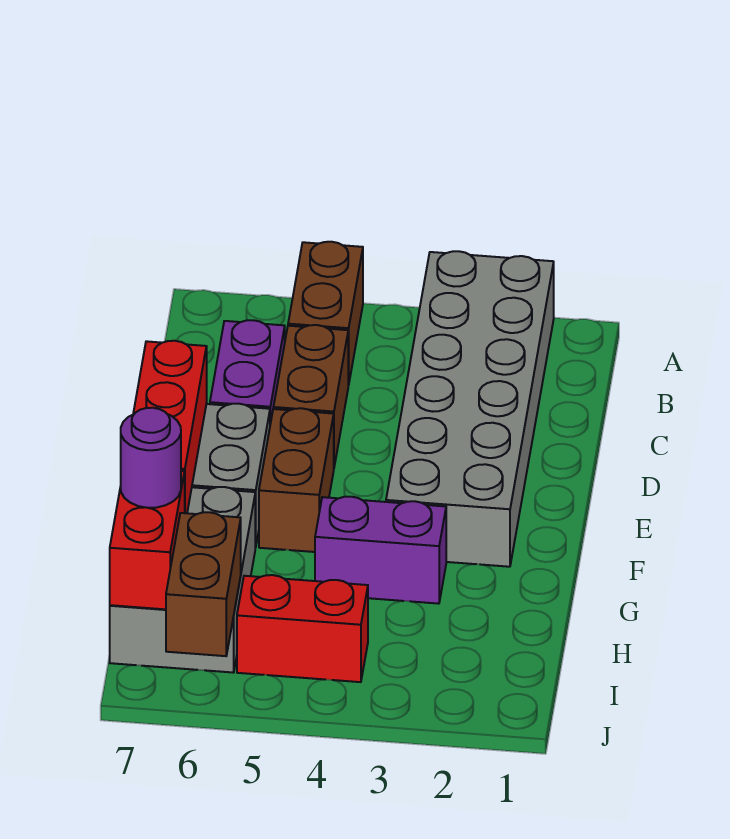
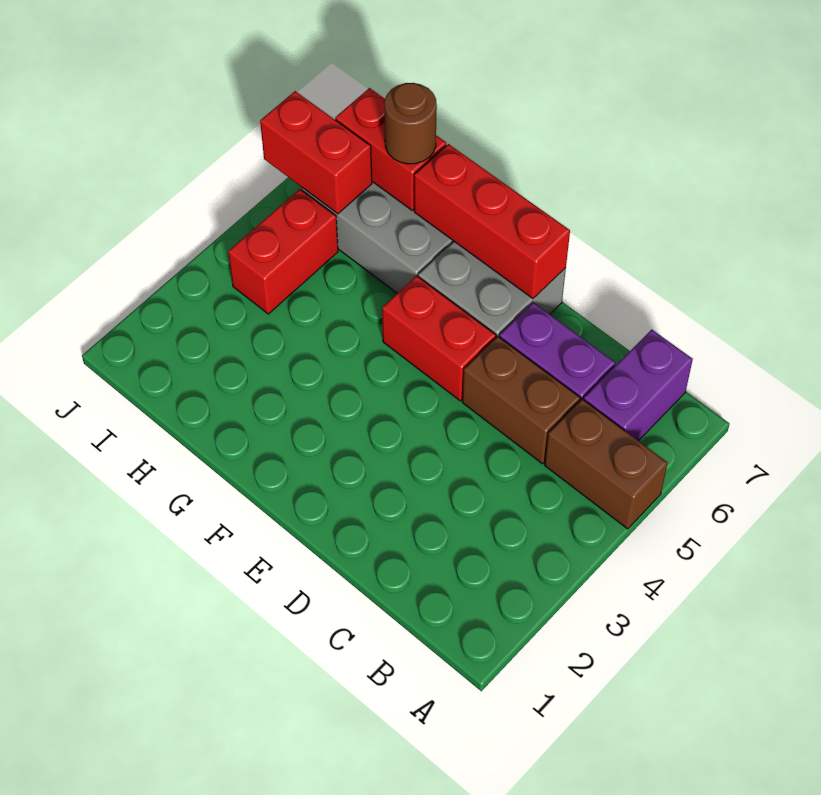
grey 2x6 brick [386,251,554,567] -> none
brown 1x2 brick [259,408,334,552] -> red 1x2 brick [382,276,496,401]
purple 1x2 brick [315,497,446,604] -> purple 1x2 brick moved to [584,330,693,441]
purple 1x1 round brick [121,408,181,508] -> brown 1x1 round brick [384,83,437,164]
brown 1x2 brick [166,512,241,656] -> red 1x2 brick [260,91,372,214]

